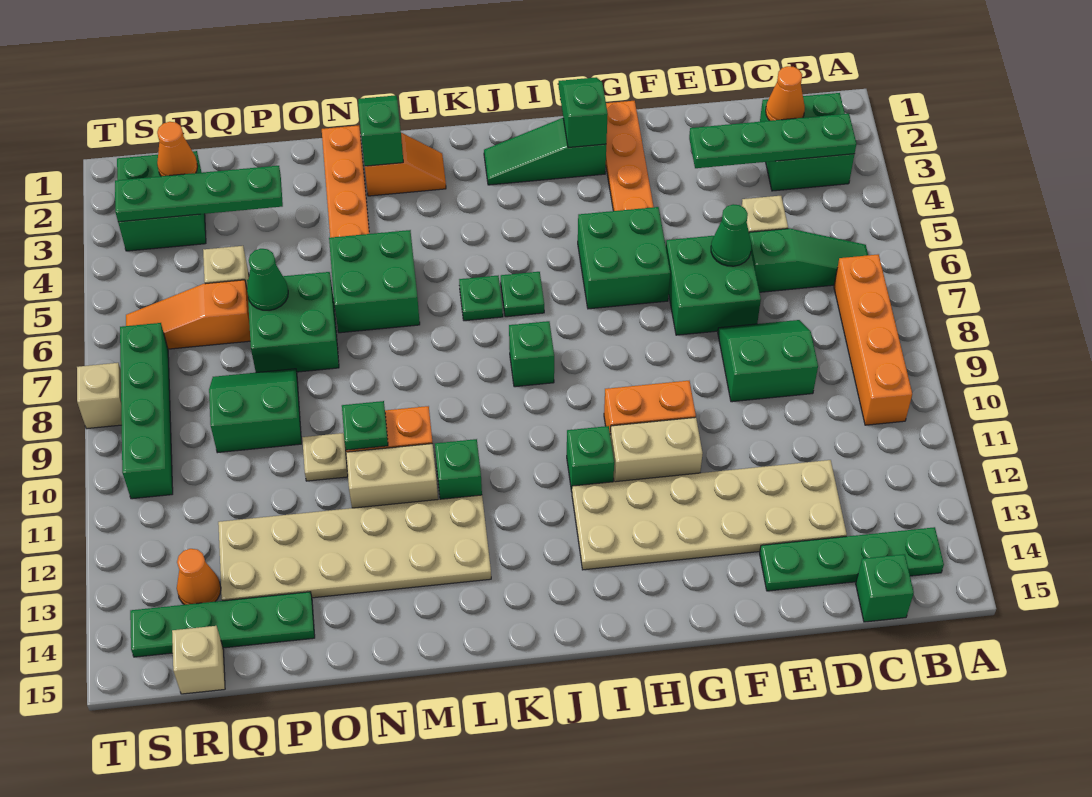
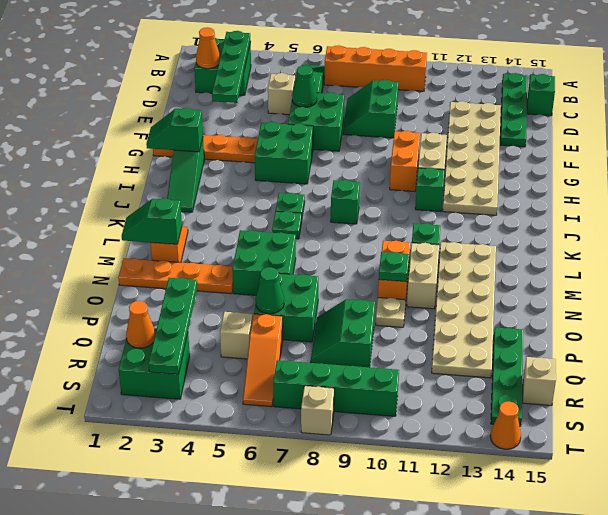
orange 1x1 cone [177,549,221,605] -> orange 1x1 cone moved to [490,401,521,449]

